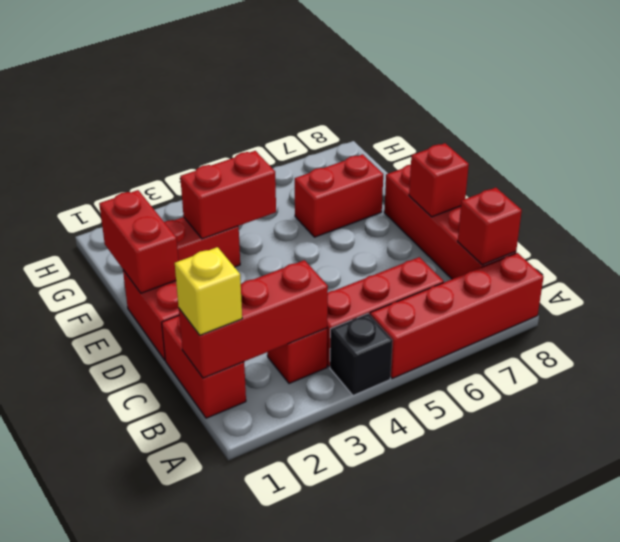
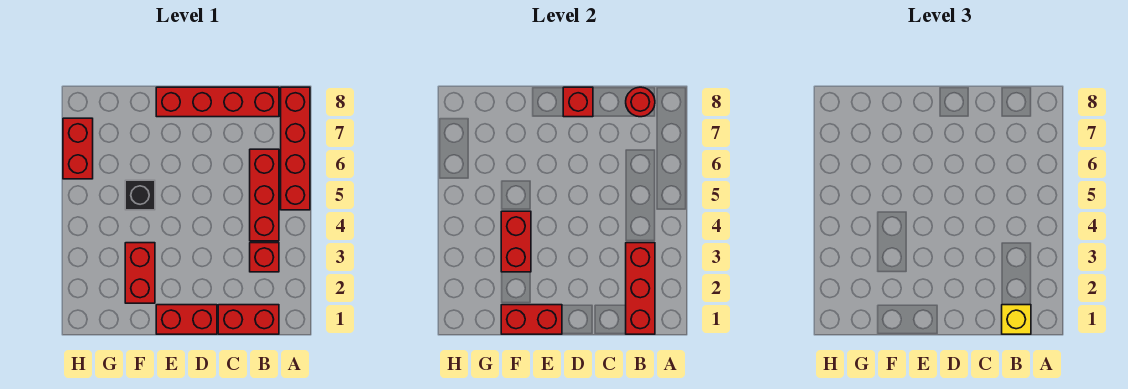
black 1x1 brick [330,313,393,395] -> black 1x1 brick moved to [125,180,155,210]
red 1x1 brick [458,188,522,265] -> red 1x1 round brick [626,87,655,117]
red 1x2 brick [295,154,383,237] -> red 1x2 brick moved to [63,118,93,179]

